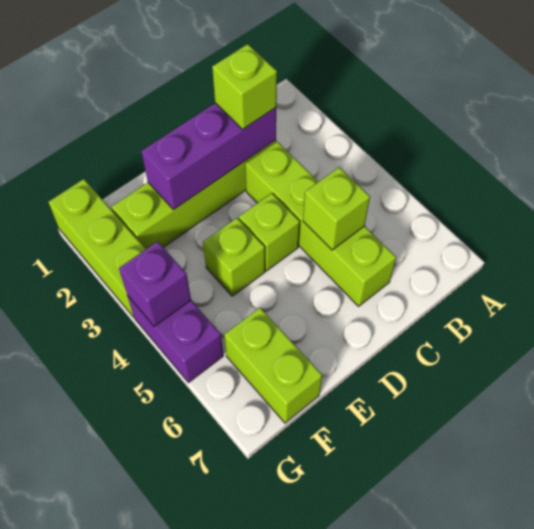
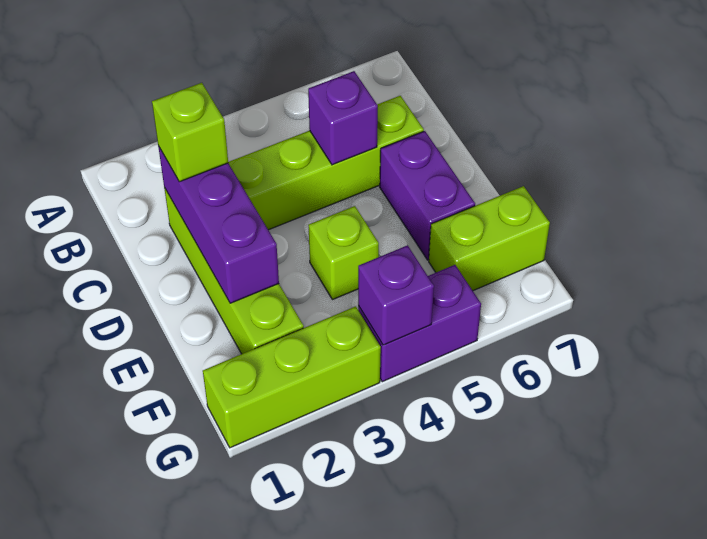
lime 1x1 brick [303,167,370,250] -> purple 1x1 brick [308,71,378,165]
lime 1x1 brick [239,193,300,271] -> none
none -> purple 1x2 brick [380,131,475,260]

